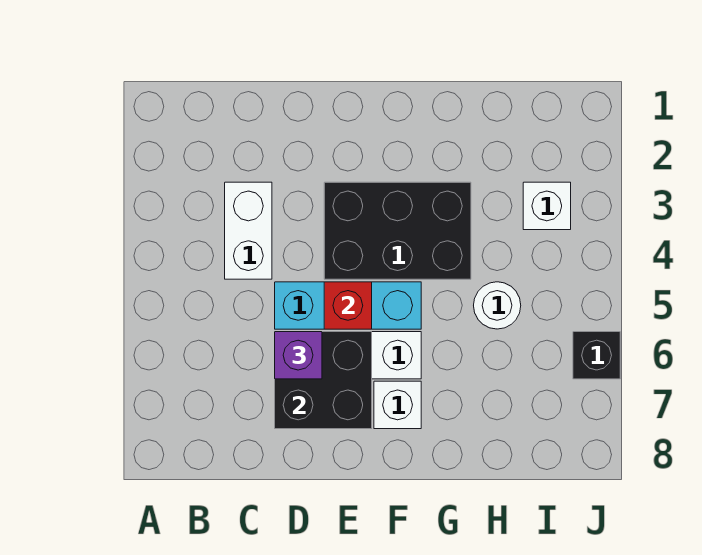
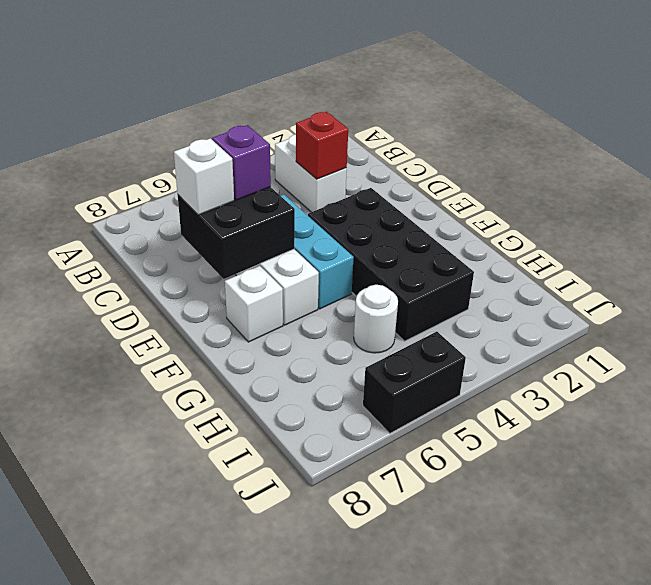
white 1x2 brick [225,182,272,279] -> white 1x2 brick turned to [275,135,347,212]
black 2x3 brick [324,182,471,279] -> black 2x4 brick [308,188,474,341]
red 1x1 brick [324,282,372,329] -> red 1x1 brick moved to [296,112,348,179]
white 1x1 brick [523,182,571,230] -> white 1x1 brick moved to [174,138,234,215]
black 1x1 brick [573,332,620,379] -> black 1x2 brick [363,332,466,433]

